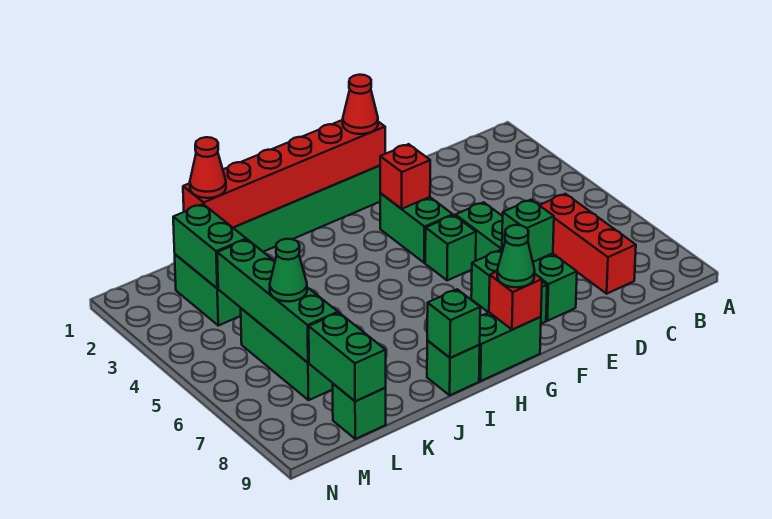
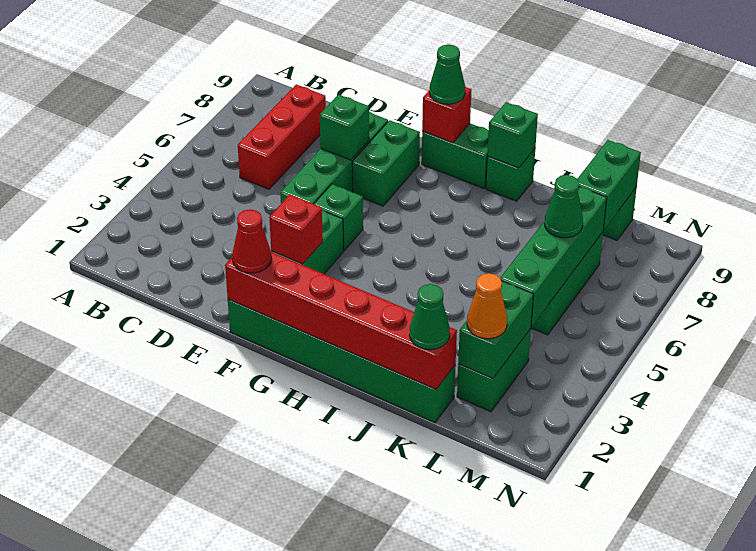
red 1x1 cone [190,137,226,198] -> green 1x1 cone [409,284,450,350]
none -> orange 1x1 cone [467,273,507,339]

